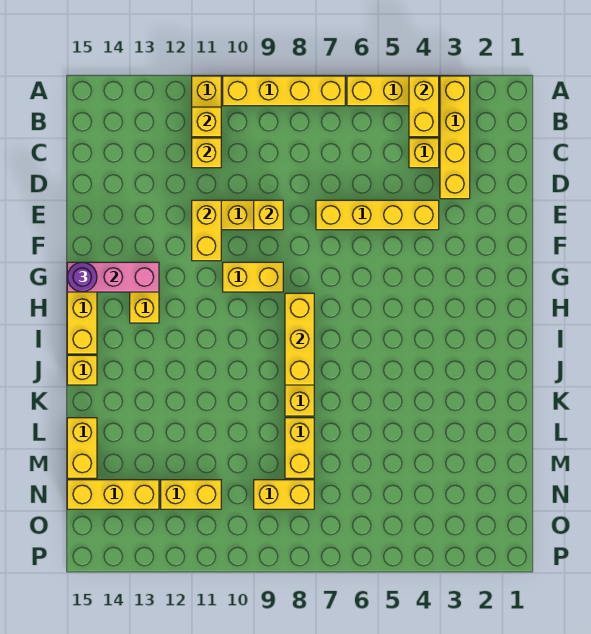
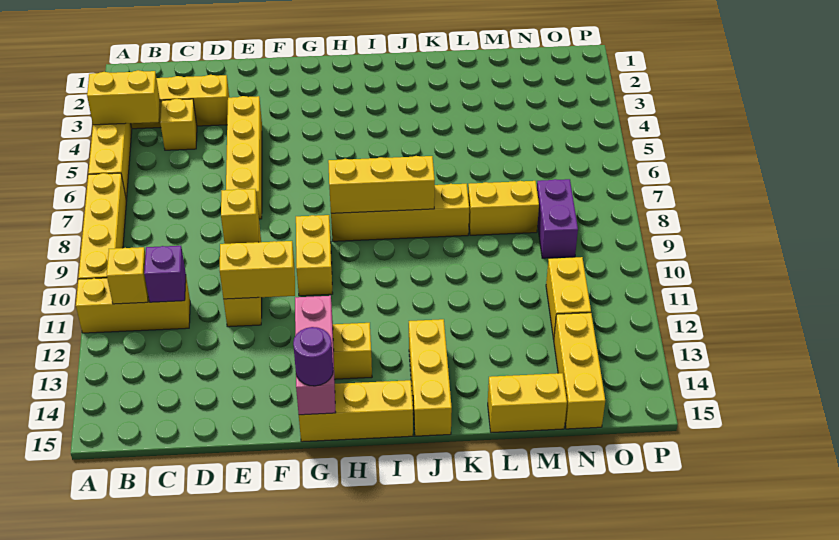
yellow 1x1 brick [192,138,221,168] -> purple 1x1 brick [144,246,186,302]
yellow 1x1 brick [67,355,97,385] -> yellow 1x3 brick [409,319,452,436]
yellow 1x2 brick [254,480,314,509] -> purple 1x2 brick [537,179,578,258]

